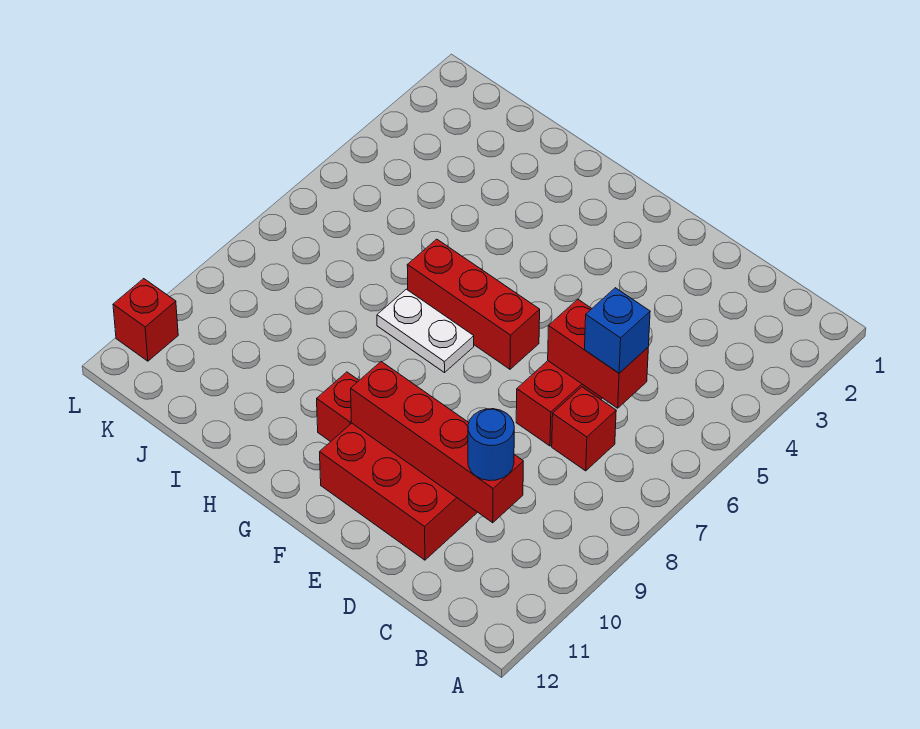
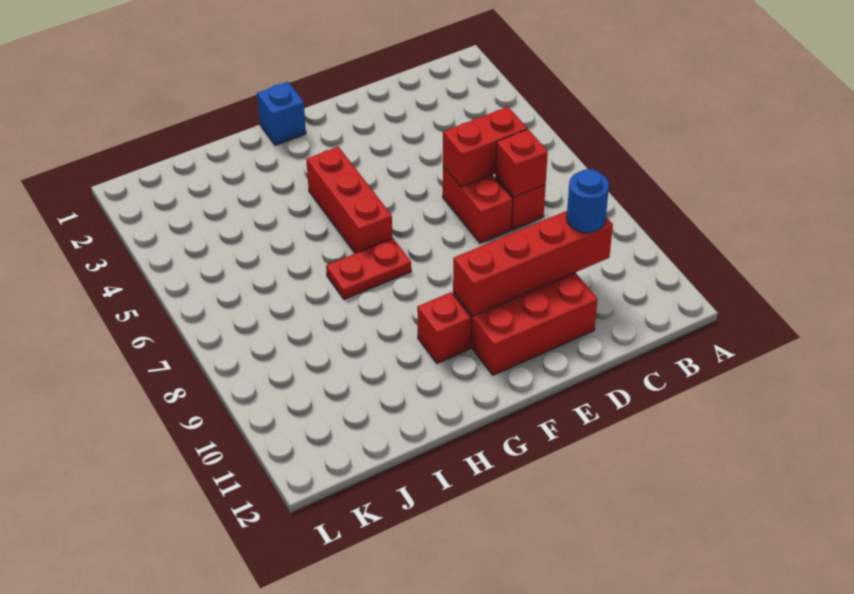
blue 1x1 brick [585,288,650,373] -> blue 1x1 brick moved to [257,82,306,145]
red 1x3 brick [407,239,540,369] -> red 1x3 brick turned to [306,147,392,253]
white 1x2 plate [377,289,474,373] -> red 1x2 plate [326,238,411,299]
red 1x1 brick [113,279,178,361] -> red 1x1 brick moved to [495,129,548,197]

